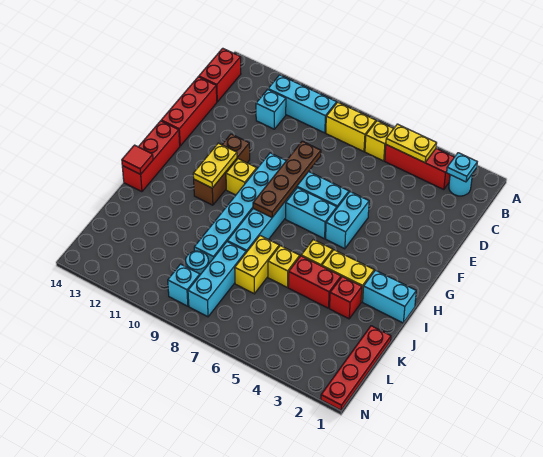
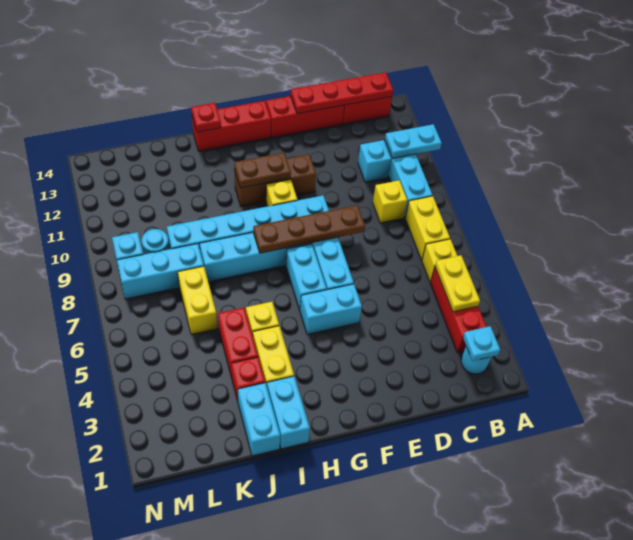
none -> cyan 1x2 plate [385,124,442,158]
yellow 1x2 plate [193,143,237,188] -> brown 1x2 plate [234,153,291,188]
red 1x1 tile [122,145,153,174] -> red 1x1 plate [191,103,221,132]
none -> cyan 1x2 brick [238,383,280,456]
yellow 1x1 brick [268,246,300,287] -> yellow 1x1 brick moved to [373,180,407,223]
yellow 1x2 brick [235,236,279,294] -> yellow 1x2 brick turned to [178,266,217,334]
red 1x4 plate [321,326,391,410] -> red 1x4 plate moved to [291,72,393,114]

